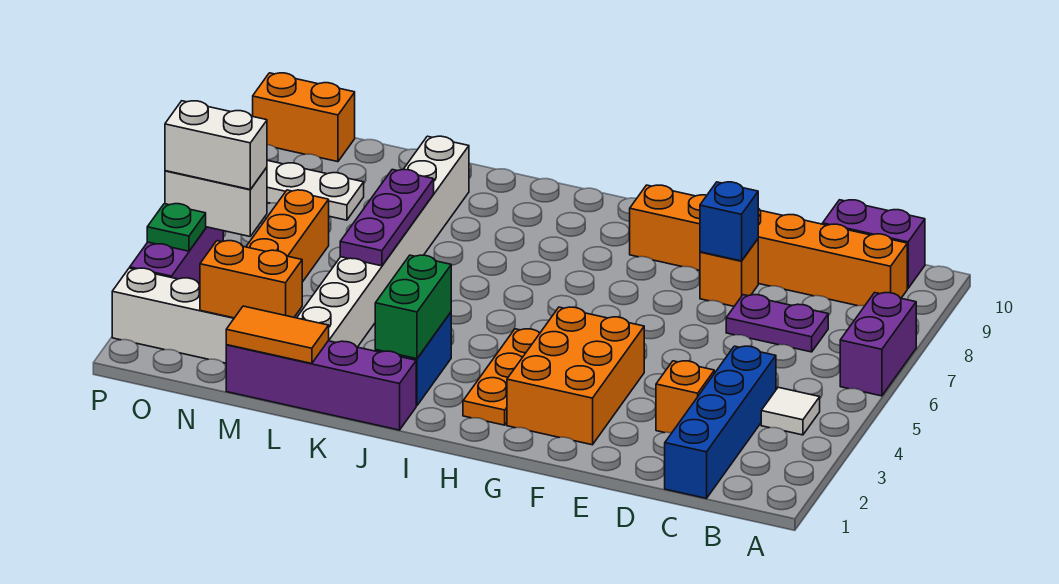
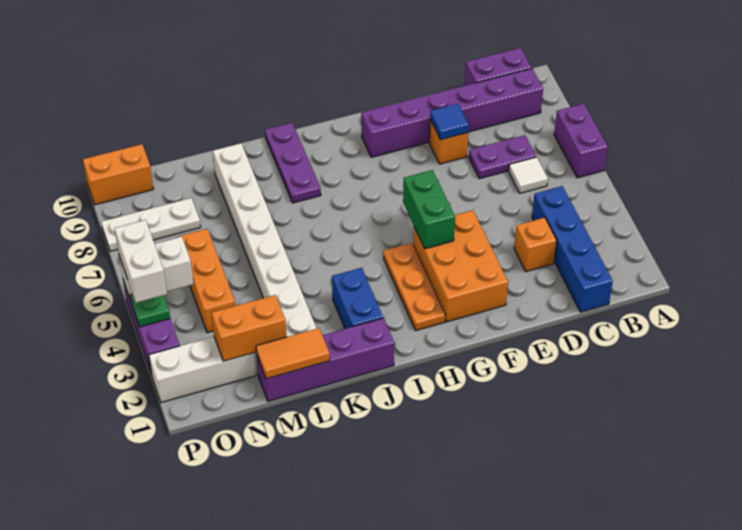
white 1x1 tile [761,387,820,435] -> white 1x1 tile moved to [509,157,548,193]
orange 1x6 brick [630,185,907,306] -> purple 1x6 brick [361,69,543,157]
blue 1x1 brick [700,182,758,261] -> blue 1x1 tile [430,104,469,140]
green 1x2 brick [375,255,451,359] -> green 1x2 brick moved to [403,170,455,249]
purple 1x3 plate [340,170,434,266] -> purple 1x3 plate moved to [265,123,321,203]
white 1x2 brick [165,101,267,189] -> white 1x2 brick turned to [114,220,167,303]

